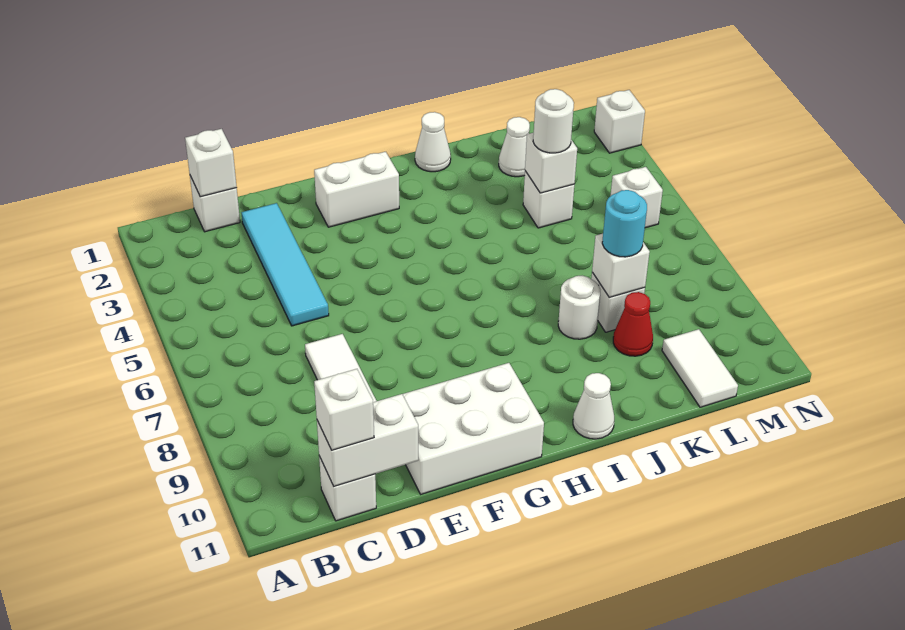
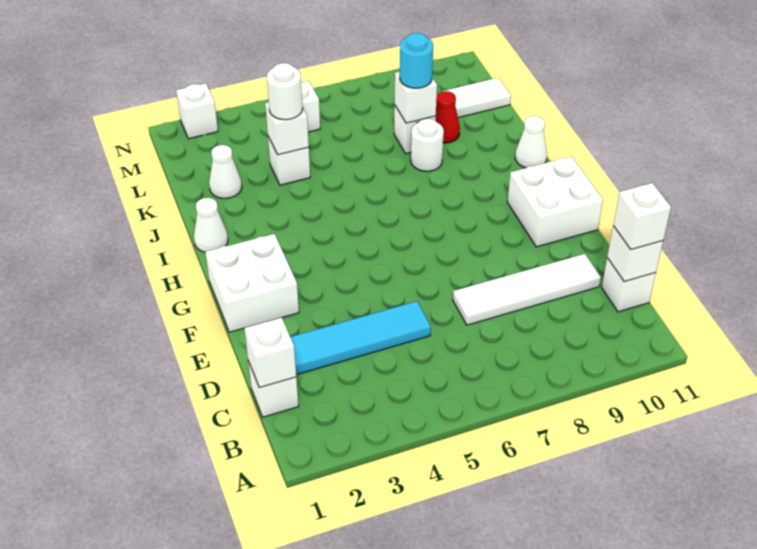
white 1x2 brick [317,394,418,486] -> white 1x1 brick [607,226,663,282]
white 2x3 brick [403,363,544,494] -> white 2x2 brick [507,156,603,247]
white 1x2 brick [314,152,399,227] -> white 2x2 brick [205,234,299,332]

